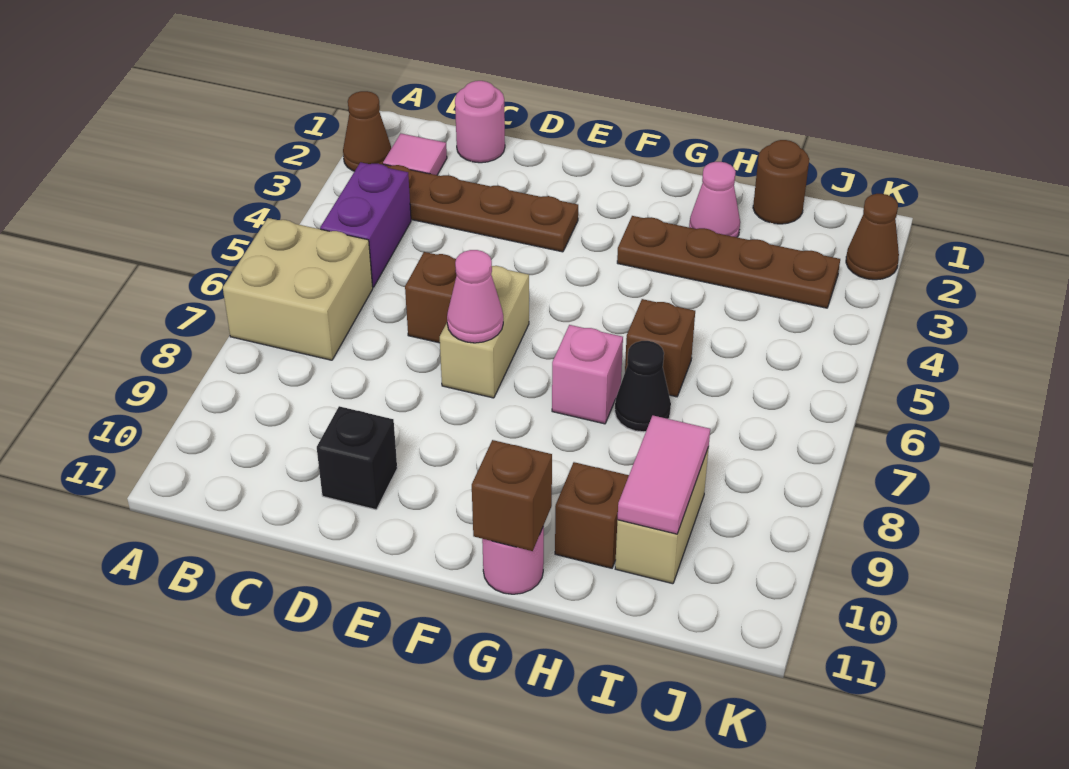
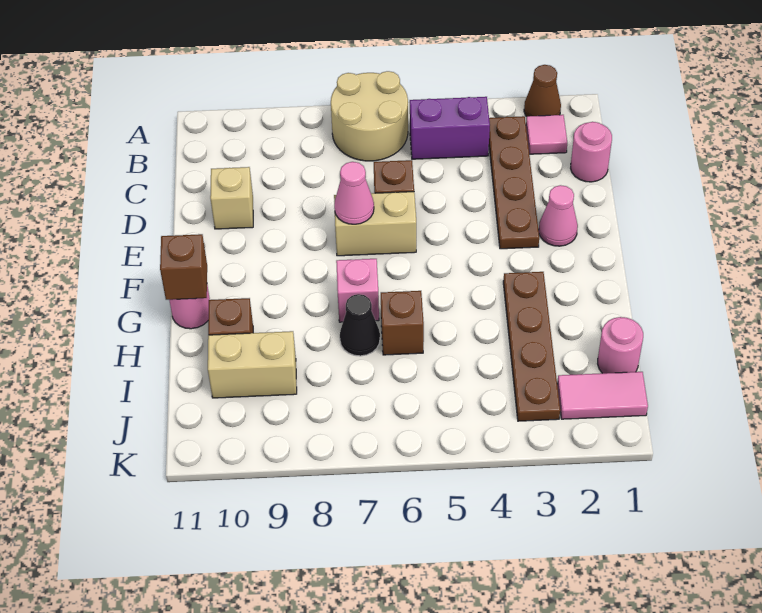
tan 2x2 brick [223,218,373,360] -> tan 2x2 round brick [331,71,408,161]
black 1x1 brick [317,406,397,510] -> tan 1x1 brick [210,167,253,229]
pink 1x1 cone [689,162,740,237] -> pink 1x1 cone moved to [539,185,578,246]
brown 1x1 round brick [753,140,809,224] -> pink 1x1 round brick [598,317,643,373]
pink 1x2 tile [617,416,710,534] -> pink 1x2 tile moved to [557,372,648,419]
brown 1x1 cone [846,194,899,280] -> none

